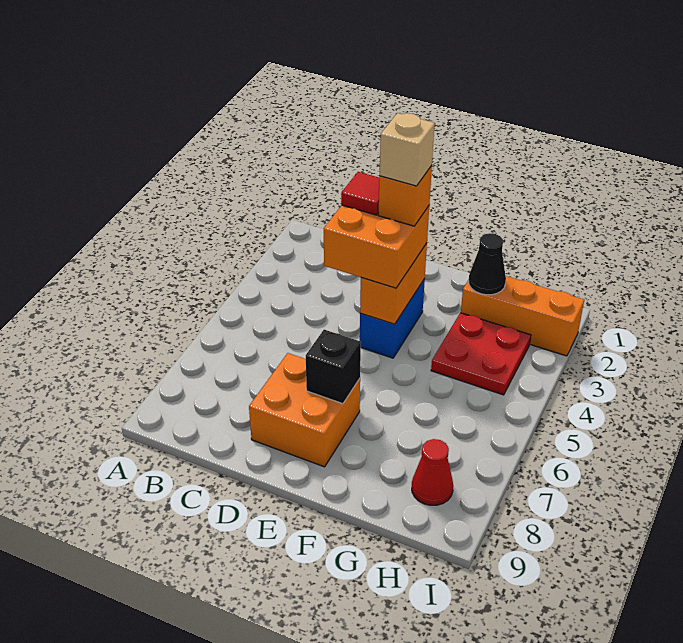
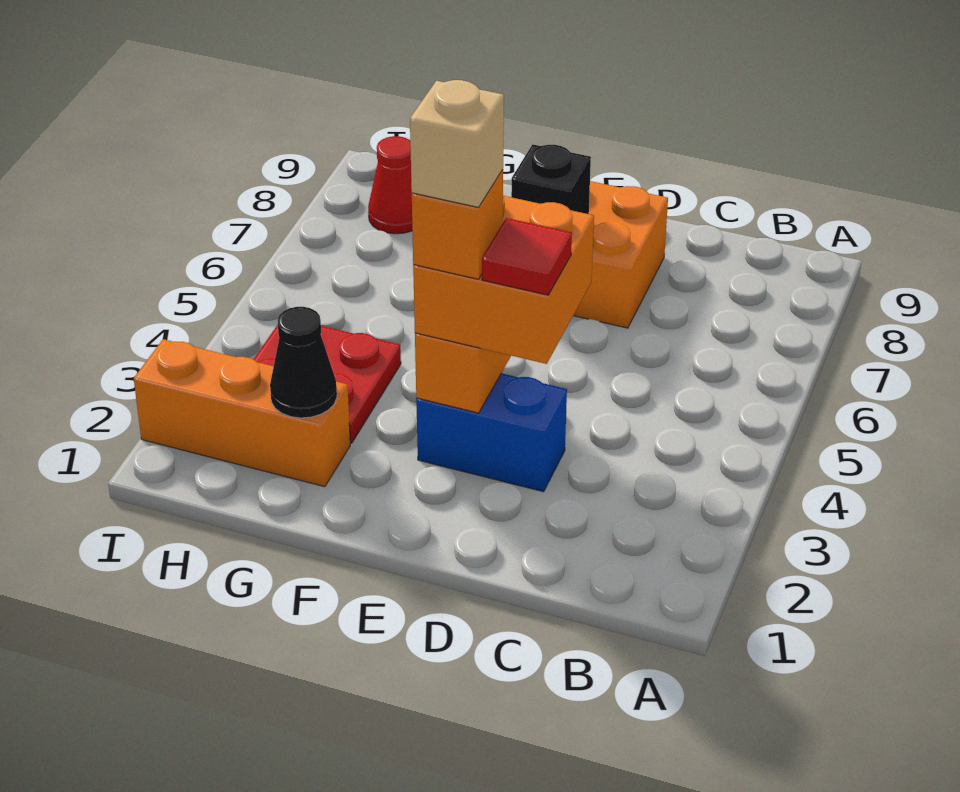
blue 1x2 brick [360,279,425,358] -> blue 1x2 brick turned to [416,373,567,492]

